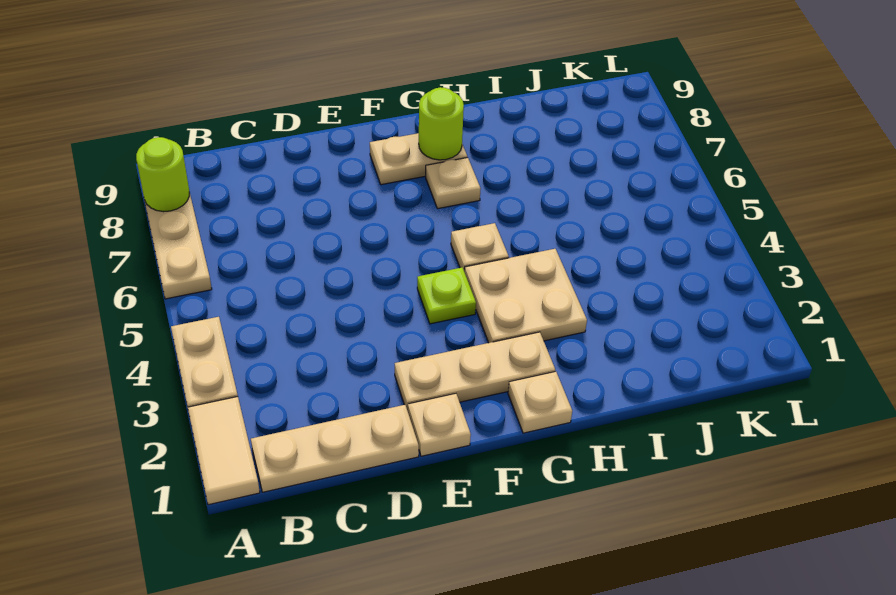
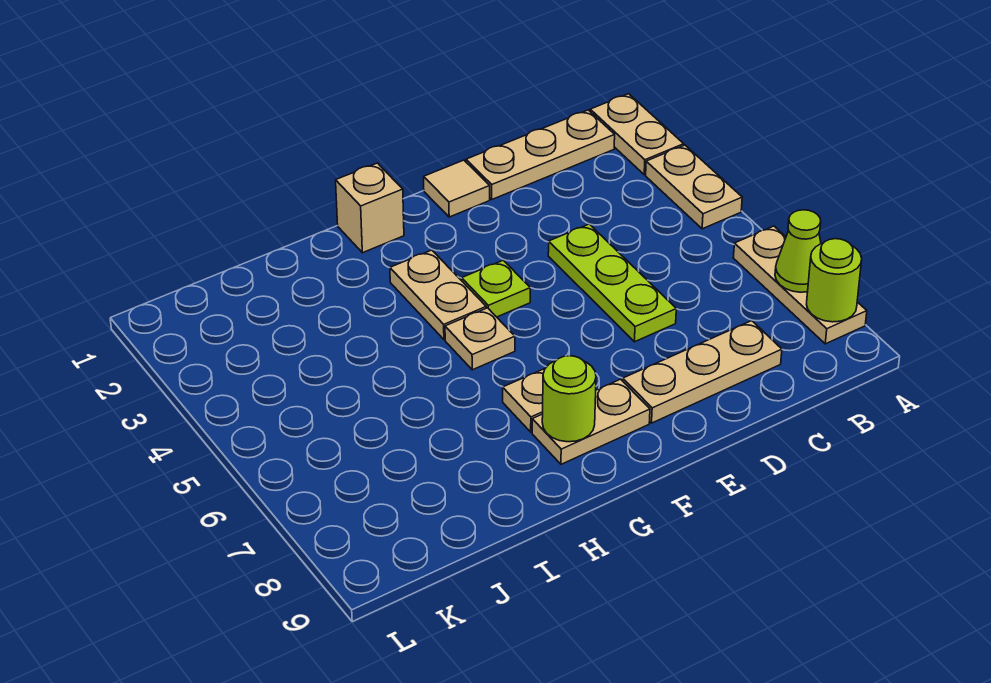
tan 1x2 tile [188,397,260,505] -> tan 1x2 plate [590,94,684,175]
none -> lime 1x1 cone [775,210,821,292]
none -> lime 1x3 plate [548,224,676,342]
tan 1x1 plate [408,394,471,456] -> tan 1x1 tile [424,160,490,217]
tan 1x3 plate [395,332,555,411] -> tan 1x3 plate moved to [623,321,782,423]
tan 1x1 plate [508,372,572,433] -> tan 1x1 brick [336,163,404,253]
tan 2x2 plate [465,249,587,343] -> tan 1x2 plate [390,250,486,340]

